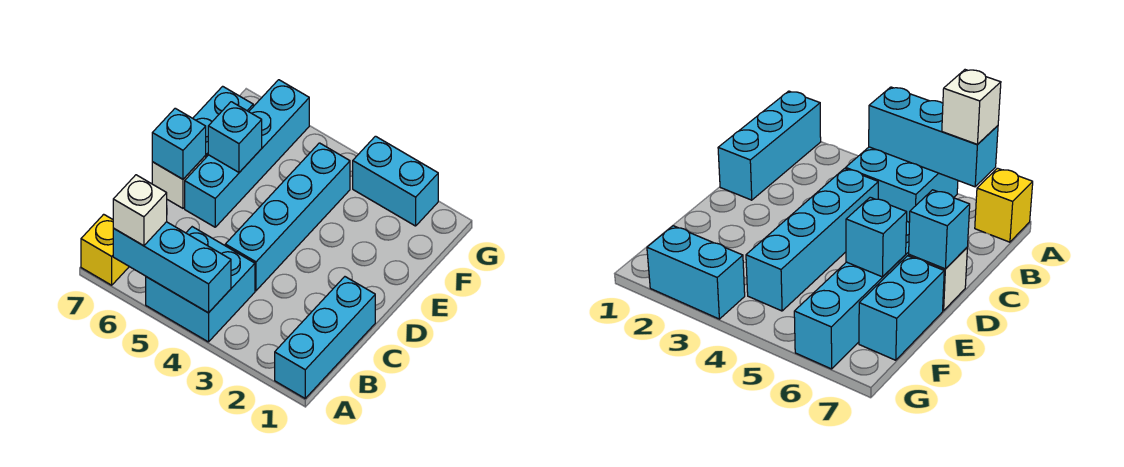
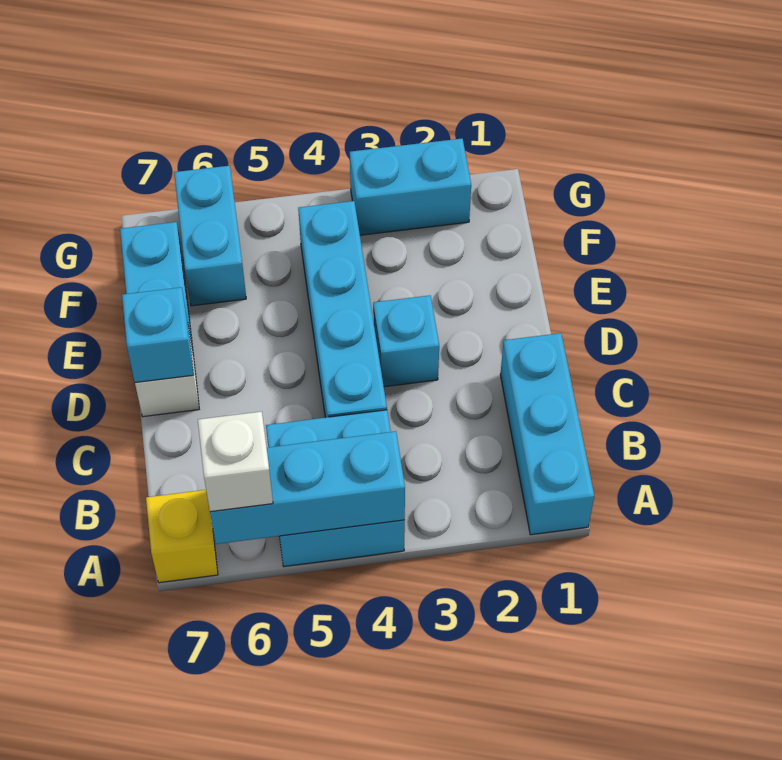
cyan 1x4 brick [185,80,309,227] -> cyan 1x2 brick [174,166,246,306]
cyan 1x1 brick [208,102,262,172] -> cyan 1x1 brick moved to [373,295,439,387]

